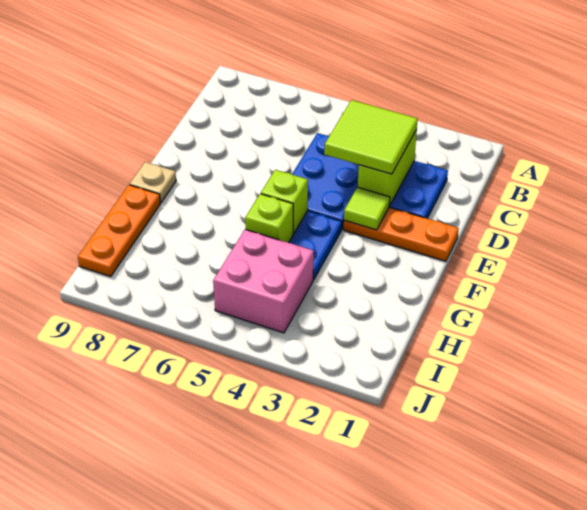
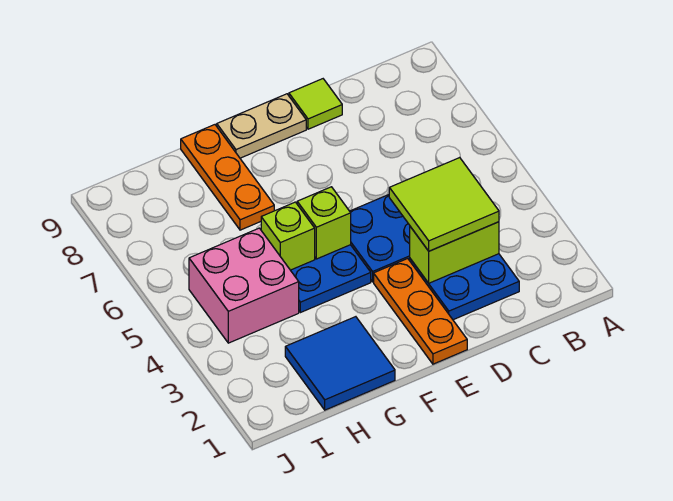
lime 1x1 tile [344,187,390,230] -> lime 1x1 tile moved to [289,79,342,129]
tan 1x1 plate [130,162,176,203] -> tan 1x2 plate [217,94,306,158]
none -> blue 2x2 tile [285,317,395,410]
orange 1x3 plate [78,185,160,277] -> orange 1x3 plate turned to [181,125,274,230]

